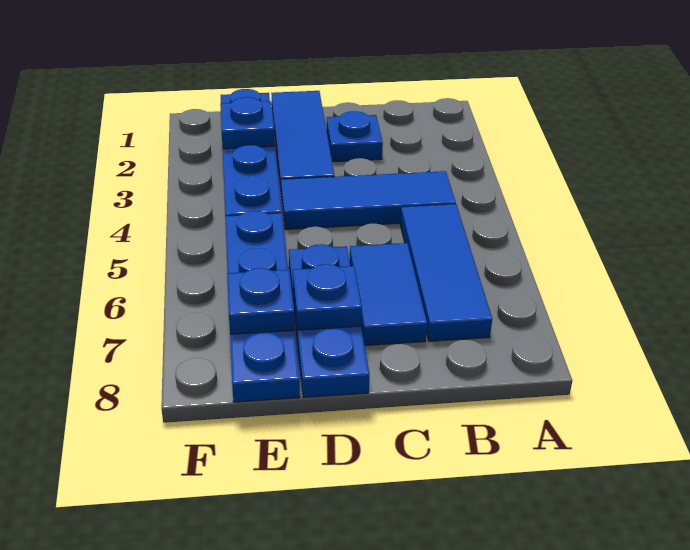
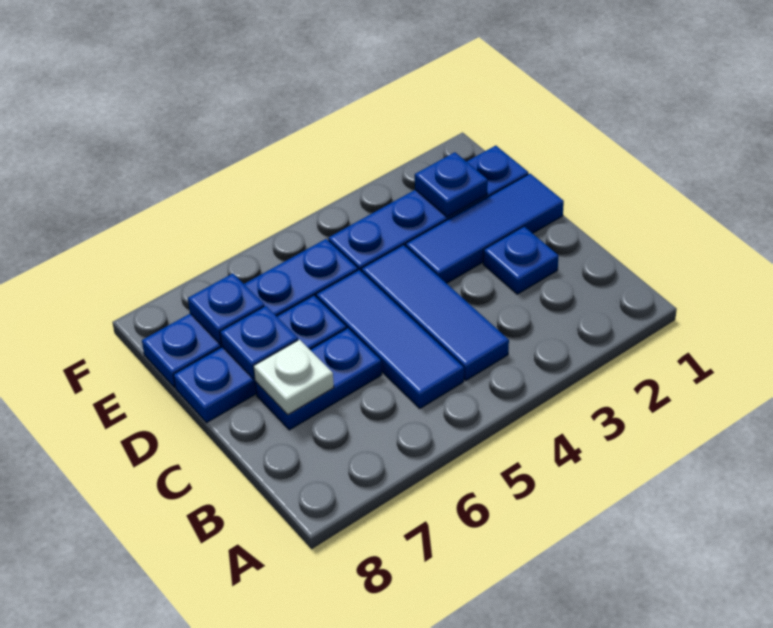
blue 1x3 tile [400,204,492,341] -> blue 1x3 tile turned to [316,270,464,408]
blue 1x2 tile [350,243,427,345] -> blue 1x2 plate [255,328,382,430]
none -> white 1x1 plate [253,340,334,415]

